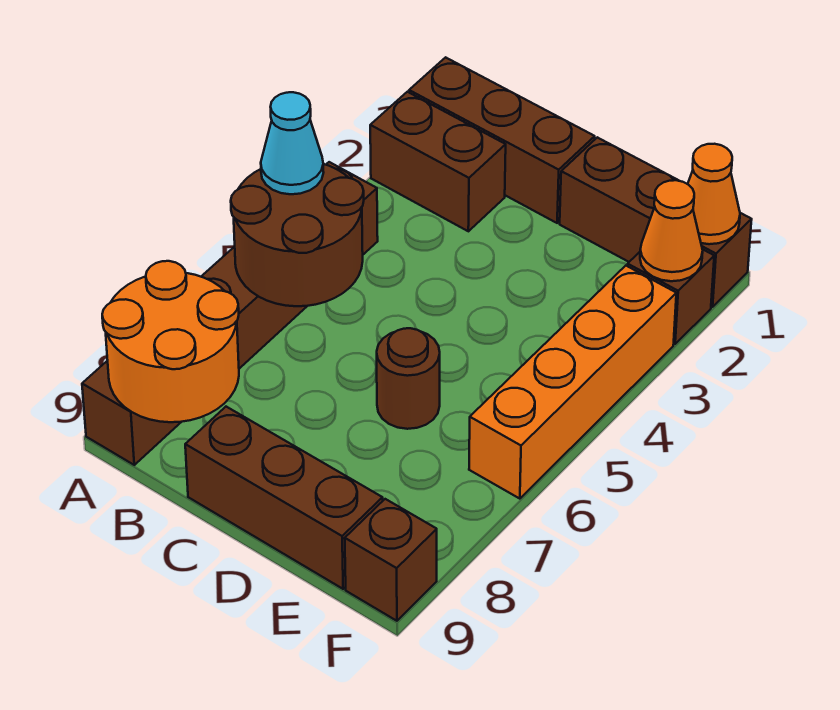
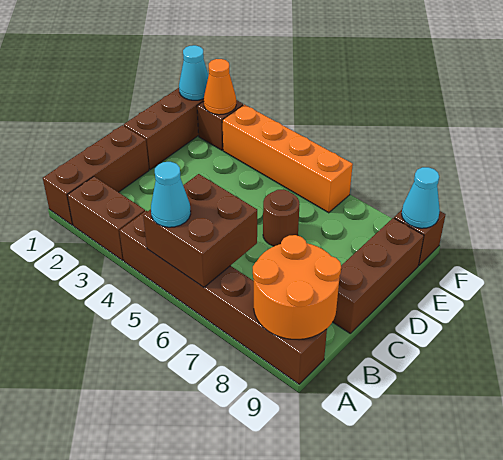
brown 1x2 brick [370,92,506,231] -> brown 1x2 brick turned to [67,177,145,260]
brown 2x2 round brick [231,164,364,306] -> brown 2x2 brick [143,174,257,287]
orange 1x1 cone [688,144,740,244] -> cyan 1x1 cone [179,45,209,100]
none -> cyan 1x1 cone [402,167,440,228]

